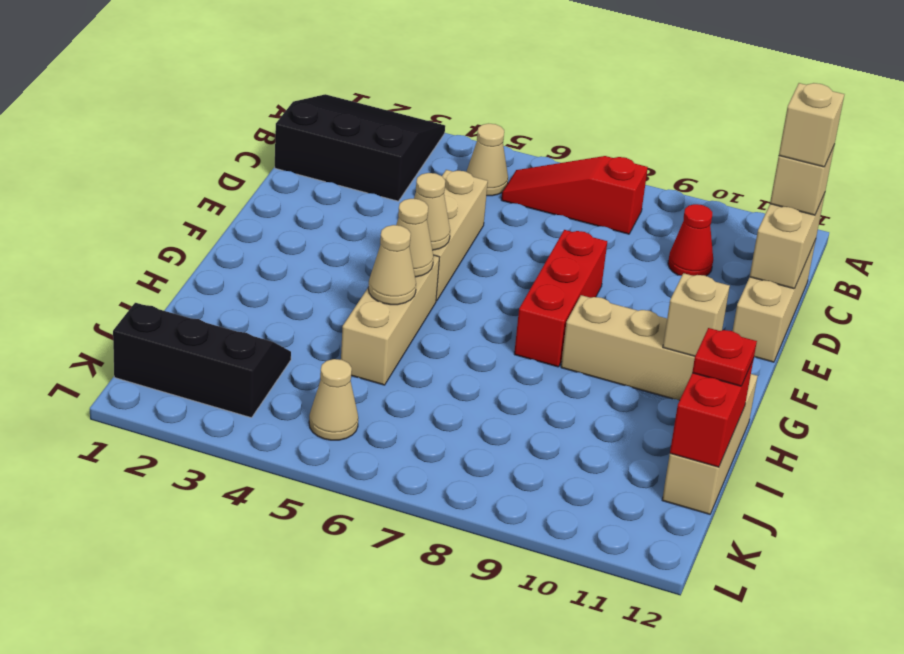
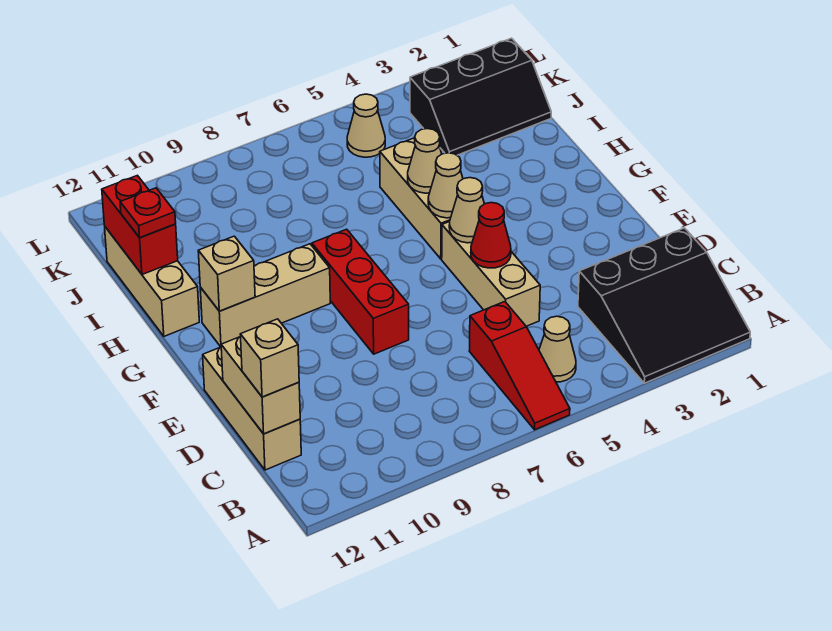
red 1x3 slope [502,156,648,234] -> red 1x3 slope turned to [469,302,570,430]
red 1x1 cone [668,204,713,276] -> red 1x1 cone moved to [471,203,511,268]
tan 1x1 brick [779,83,844,167] -> none

